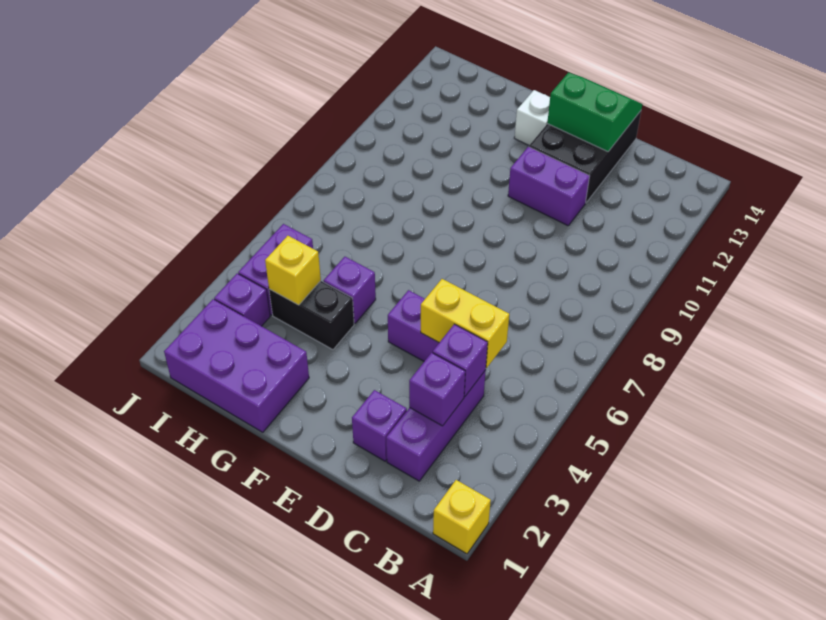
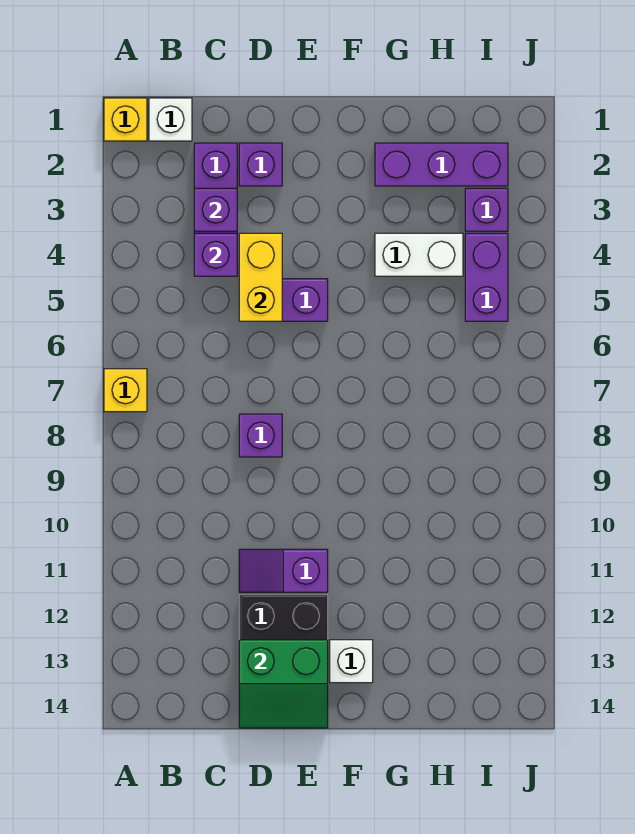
none -> white 1x1 brick [149,98,192,141]
yellow 1x2 brick [421,279,509,368] -> yellow 1x2 brick turned to [239,233,282,321]
purple 1x2 brick [508,147,590,226] -> purple 1x2 slope [239,549,328,592]
purple 2x3 brick [164,299,309,432] -> purple 1x3 brick [375,143,508,186]
black 1x2 brick [269,281,354,350] -> white 1x2 brick [375,233,463,276]
purple 1x1 brick [324,257,376,323] -> purple 1x1 brick moved to [239,414,282,457]
yellow 1x1 brick [265,236,321,305] -> yellow 1x1 brick moved to [104,369,147,412]

